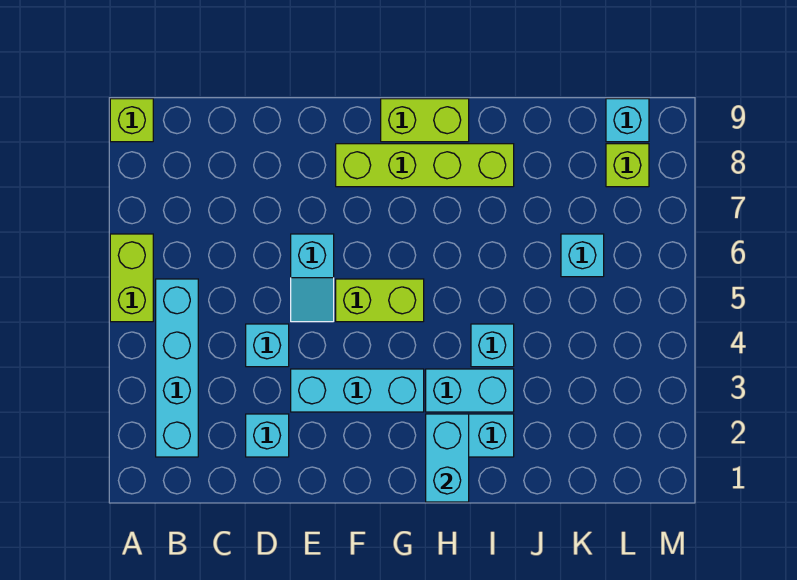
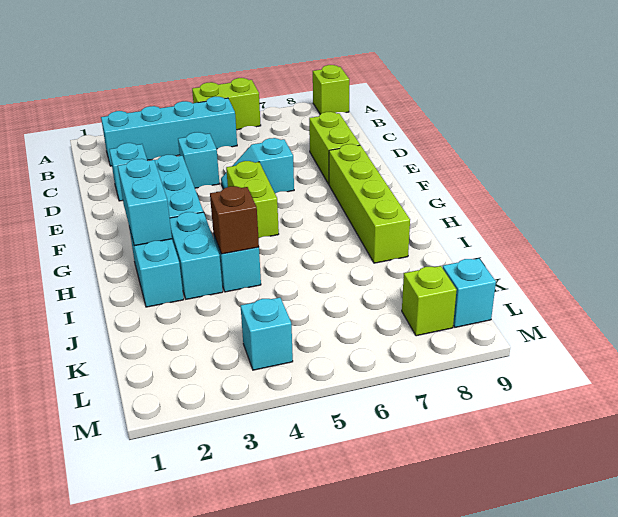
lime 1x2 brick [381,99,469,142] -> lime 1x2 brick moved to [309,112,360,184]
cyan 1x2 brick [426,414,469,502] -> cyan 1x2 brick turned to [118,159,172,246]
none -> brown 1x1 brick [210,186,259,254]
cyan 1x1 brick [561,234,604,277] -> cyan 1x1 brick moved to [241,298,293,370]

